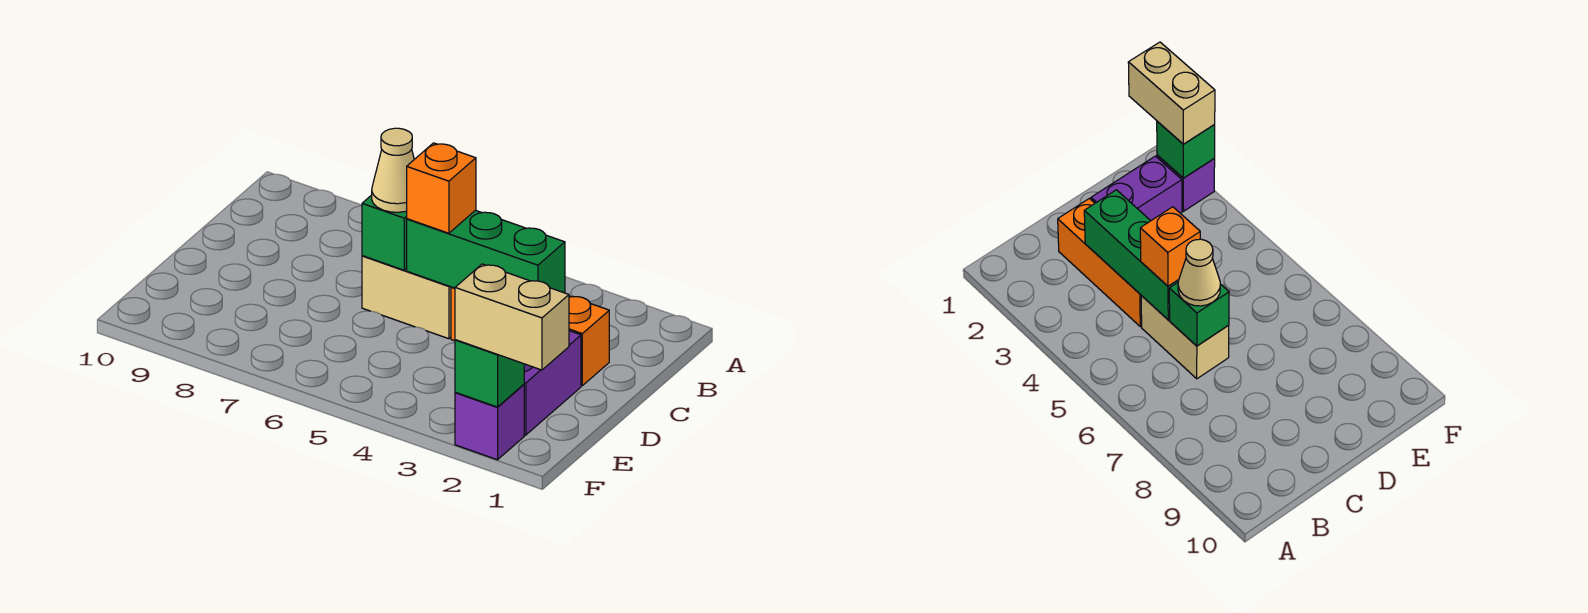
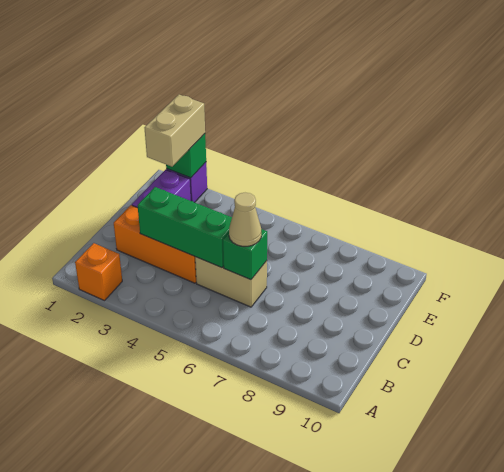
orange 1x1 brick [407,143,476,233] -> orange 1x1 brick moved to [75,243,122,301]
tan 1x2 brick [455,264,569,370] -> tan 1x2 brick turned to [144,95,205,167]

